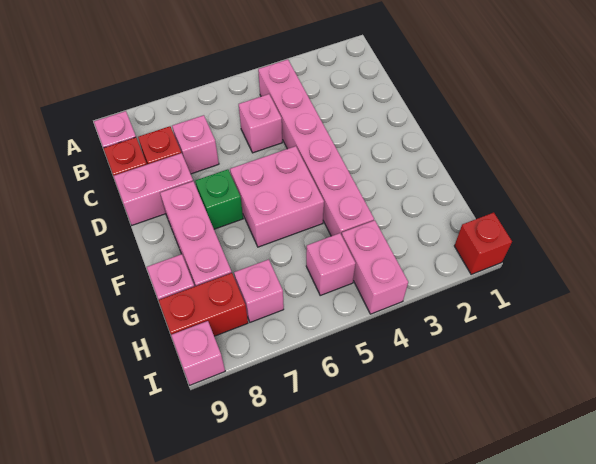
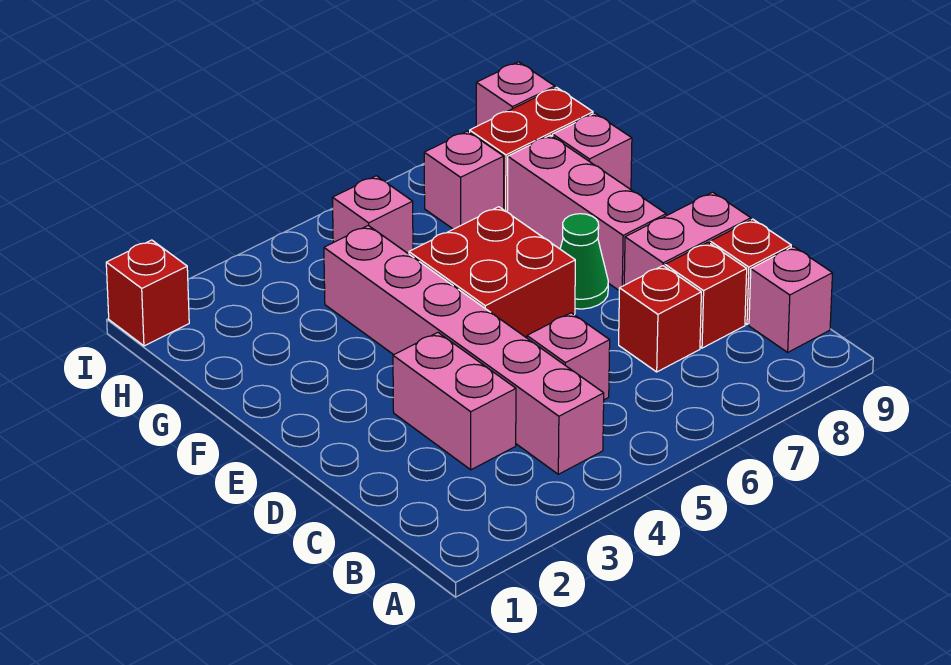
pink 1x1 brick [172,115,219,174] -> red 1x1 brick [619,266,701,372]
pink 2x2 brick [230,146,324,247] -> red 2x2 brick [409,207,575,338]
green 1x1 brick [195,169,243,229] -> green 1x1 cone [560,214,608,309]
pink 1x2 brick [342,220,408,314] -> pink 1x2 brick moved to [393,333,516,470]

